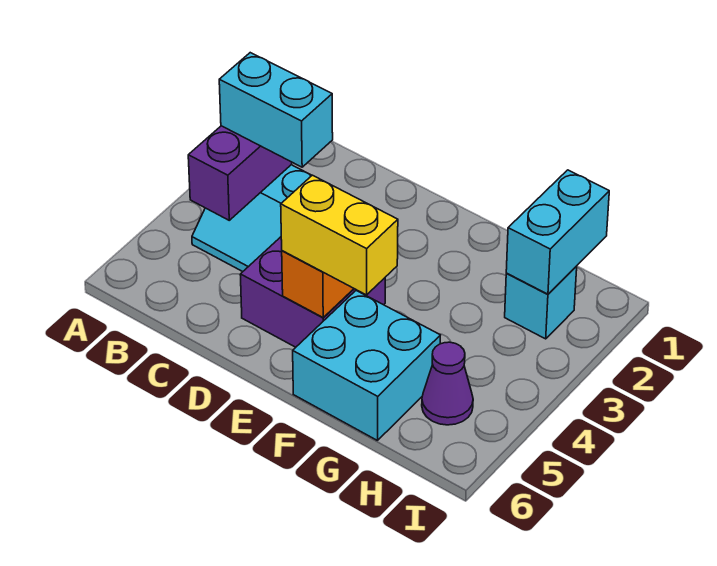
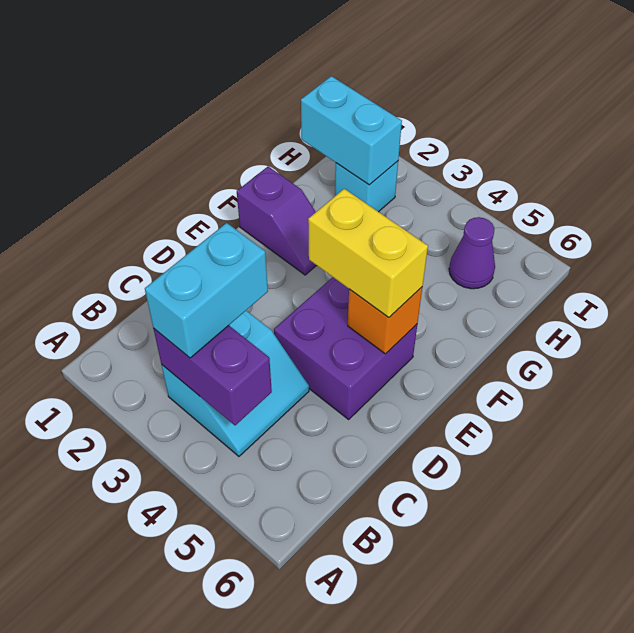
yellow 1x2 brick [281,175,398,295] -> yellow 1x2 brick turned to [308,189,428,317]
none -> purple 1x2 slope [237,167,317,275]
cyan 2x2 brick [293,291,440,441] -> none

